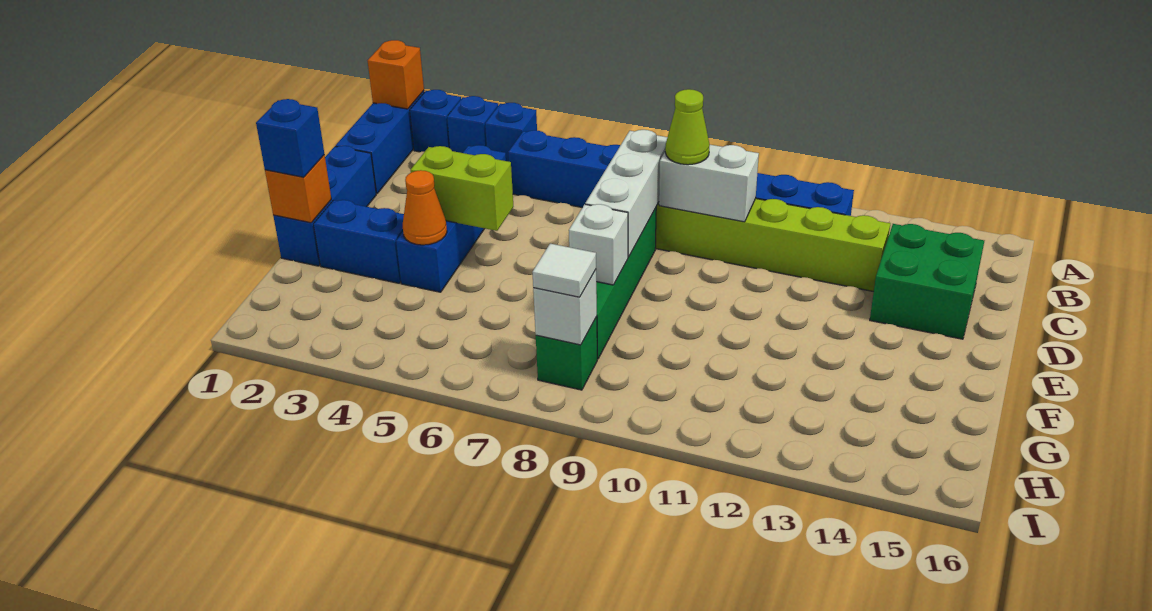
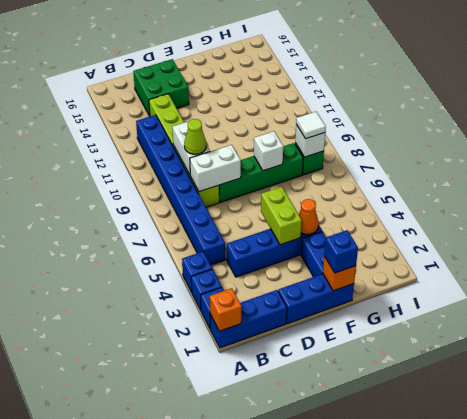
white 1x3 brick [585,130,667,257] -> white 1x2 brick [190,145,241,192]

